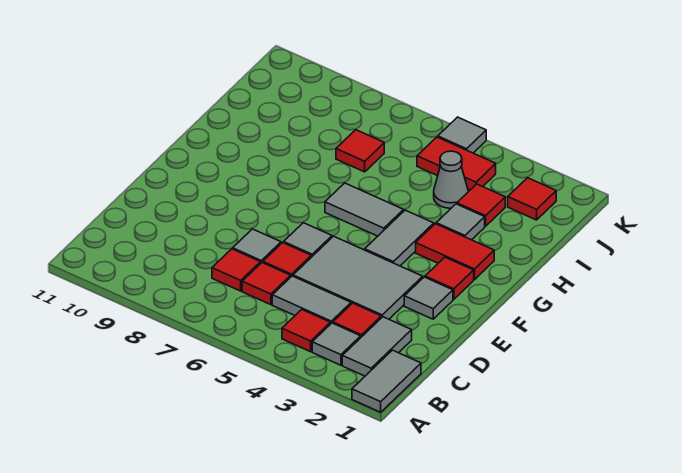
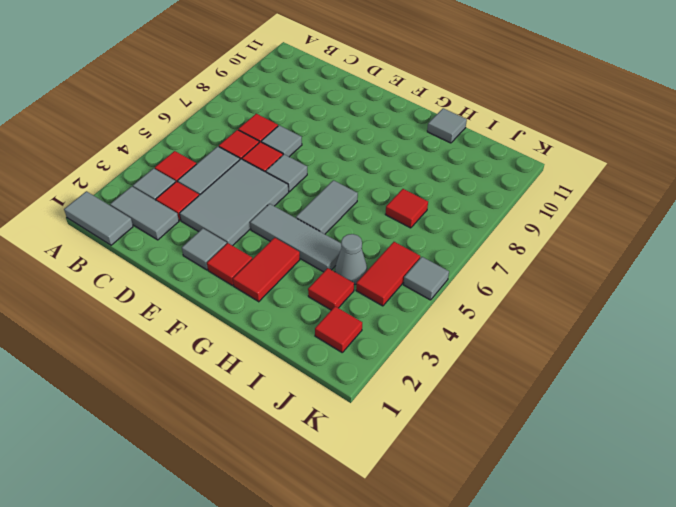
grey 1x2 tile [365,210,434,266] -> grey 1x3 tile [250,204,342,272]
grey 1x1 tile [436,204,485,240] -> grey 1x1 tile moved to [427,108,467,143]

